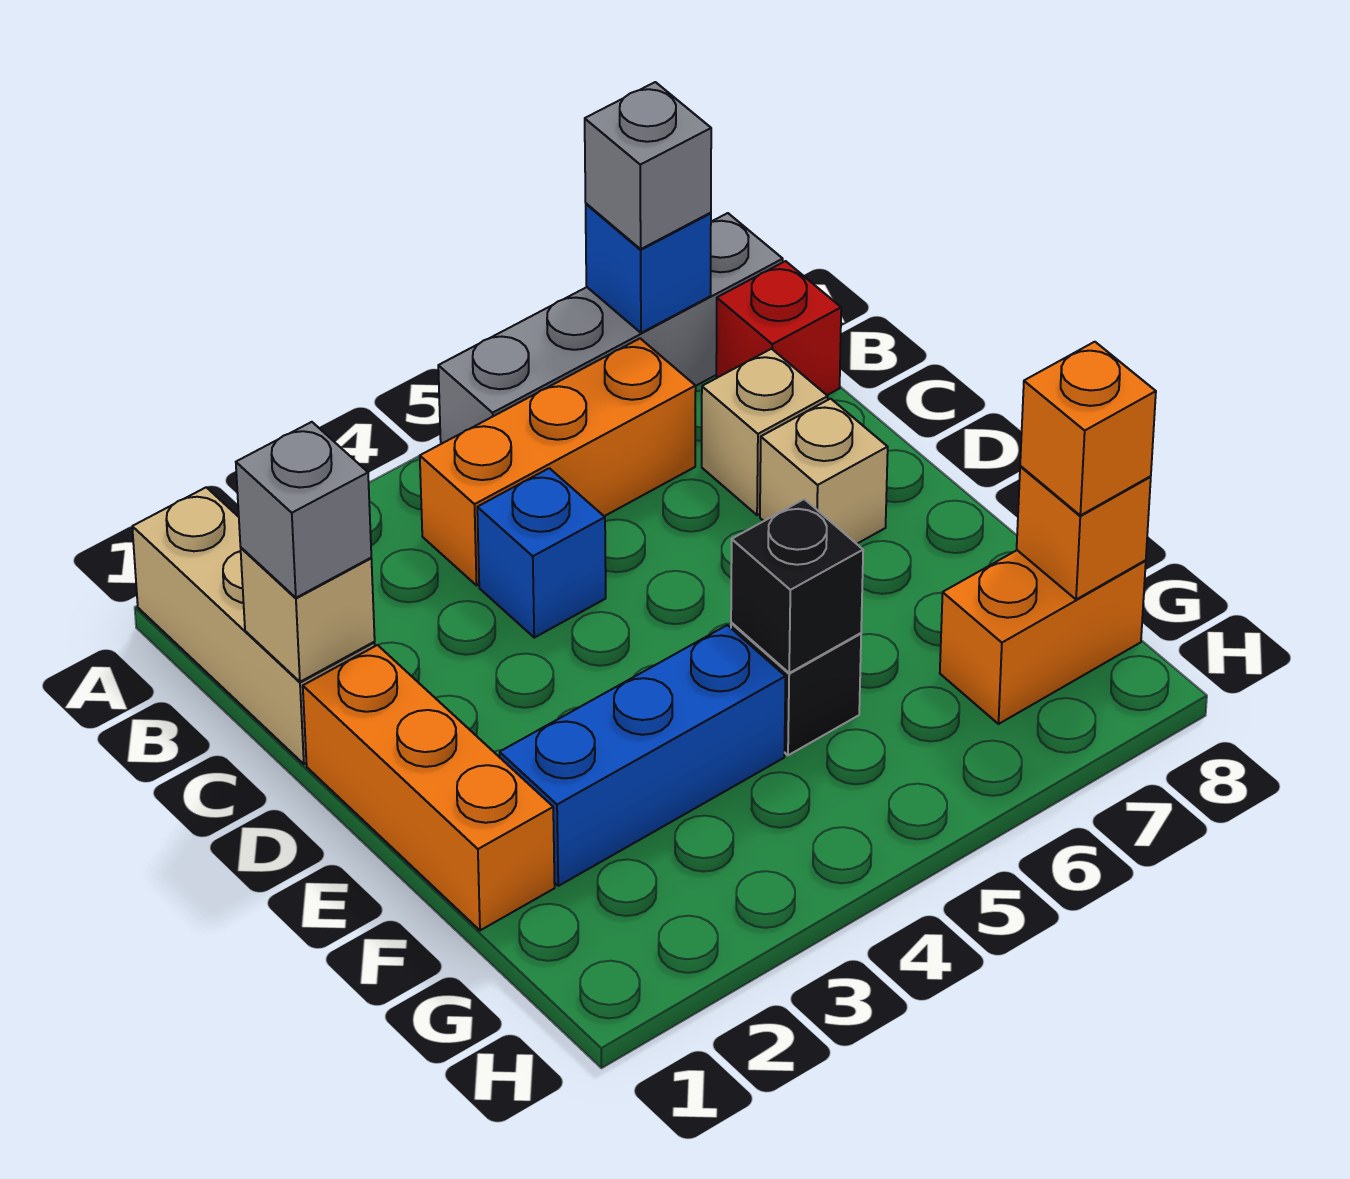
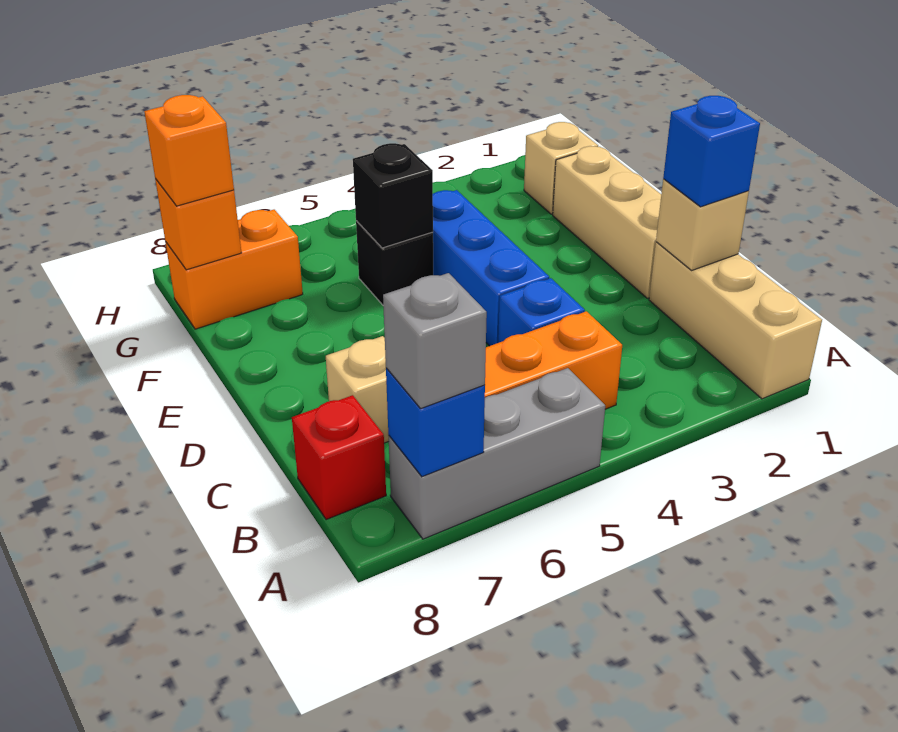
grey 1x4 brick [438,213,783,444] -> grey 1x3 brick [389,368,605,539]
grey 1x1 brick [236,422,371,598] -> blue 1x1 brick [663,96,760,207]
orange 1x3 brick [303,645,555,930] -> tan 1x3 brick [553,146,661,298]
tan 1x1 brick [760,399,888,544] -> tan 1x1 brick moved to [524,122,598,214]
blue 1x3 brick [500,625,786,886] -> blue 1x3 brick turned to [433,190,549,346]

